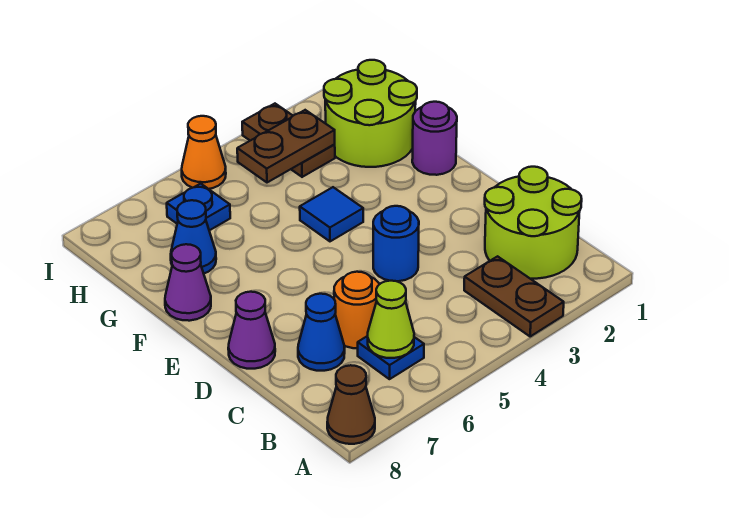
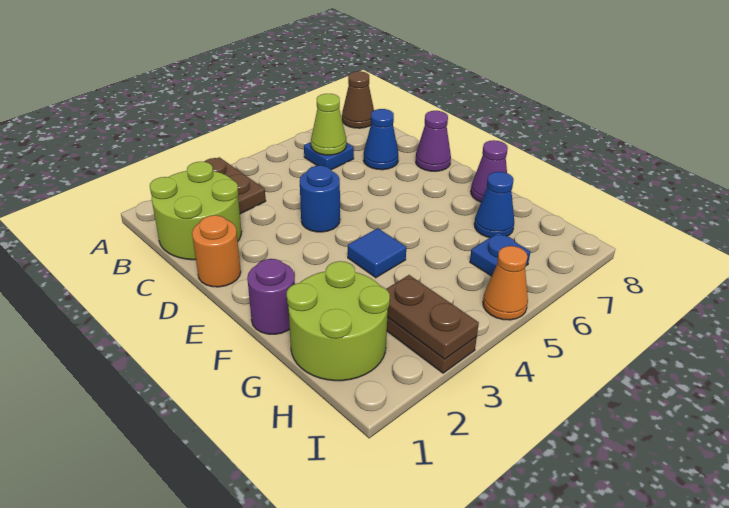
orange 1x1 round brick [334,272,379,348] -> orange 1x1 round brick moved to [192,215,241,287]
brown 1x2 plate [237,110,335,182] -> brown 1x2 plate turned to [386,275,479,359]

